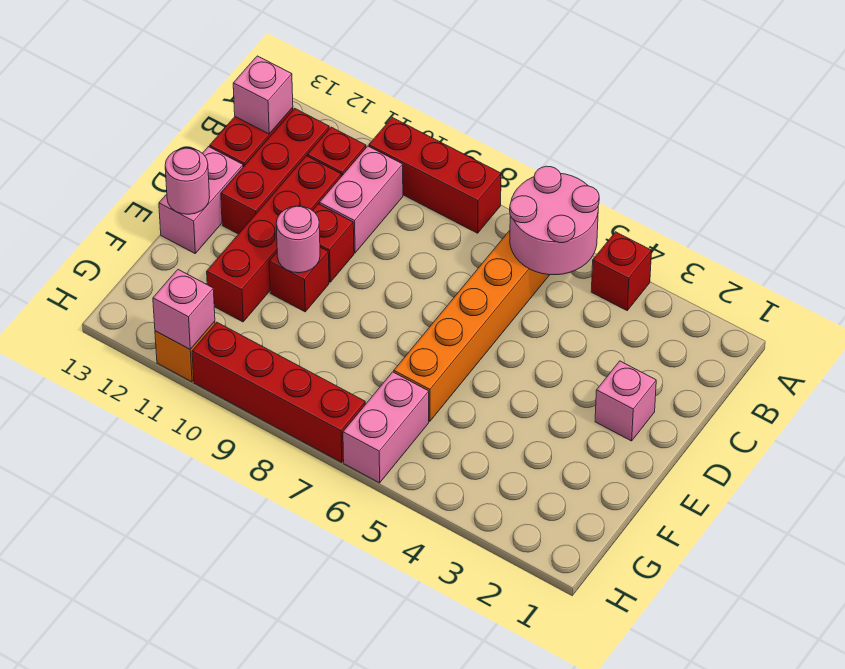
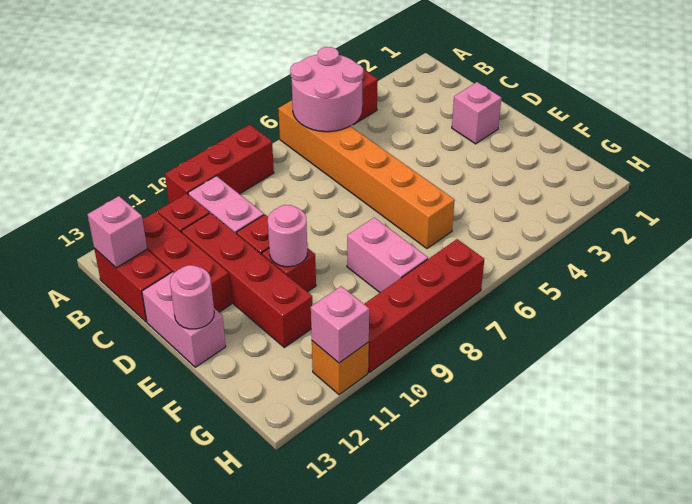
pink 1x2 brick [343,372,429,483] -> pink 1x2 brick moved to [347,217,428,292]

